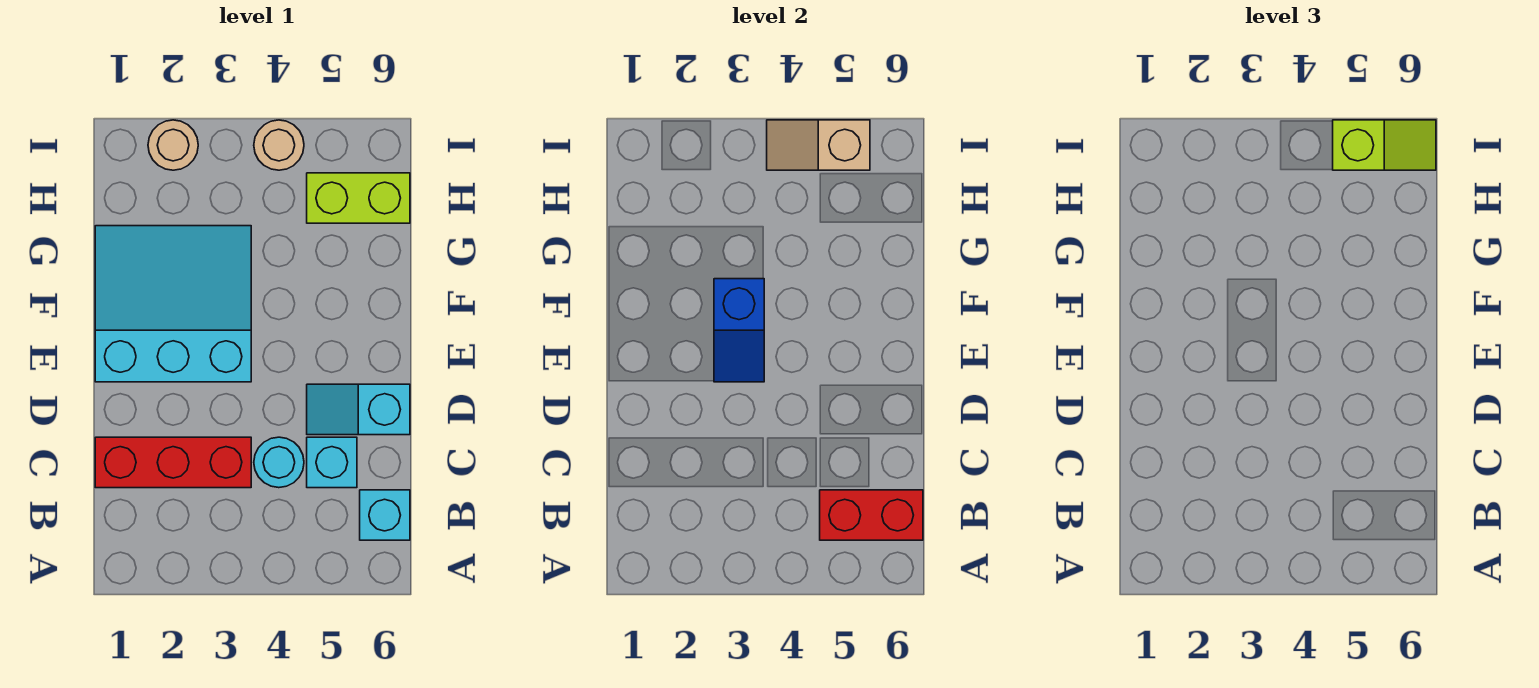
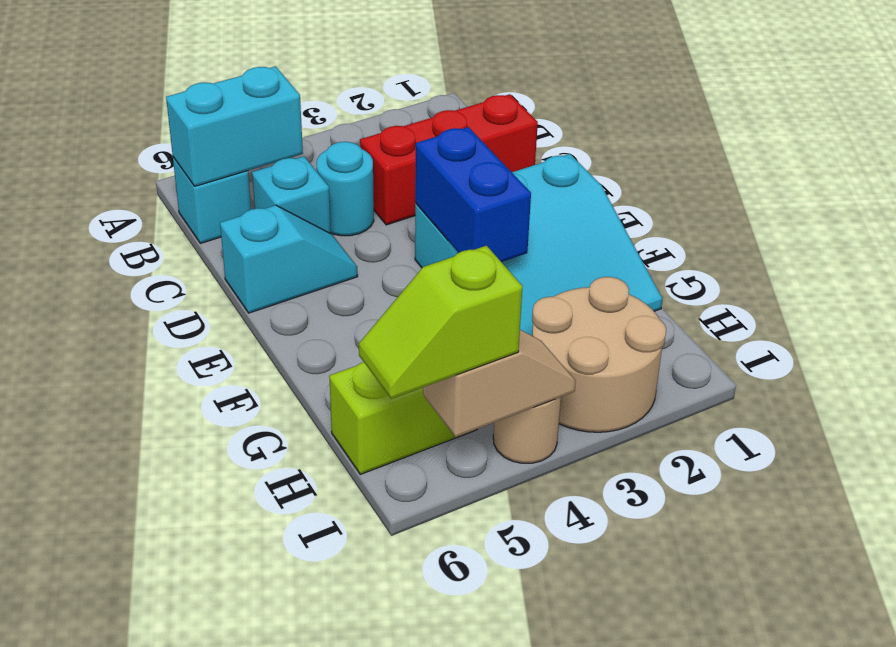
red 1x2 brick [820,490,923,540] -> cyan 1x2 brick [166,66,303,186]
blue 1x2 slope [714,279,764,382] -> blue 1x2 brick [415,127,531,262]
tan 1x1 round brick [148,120,198,170] -> tan 2x2 round brick [532,277,666,432]

